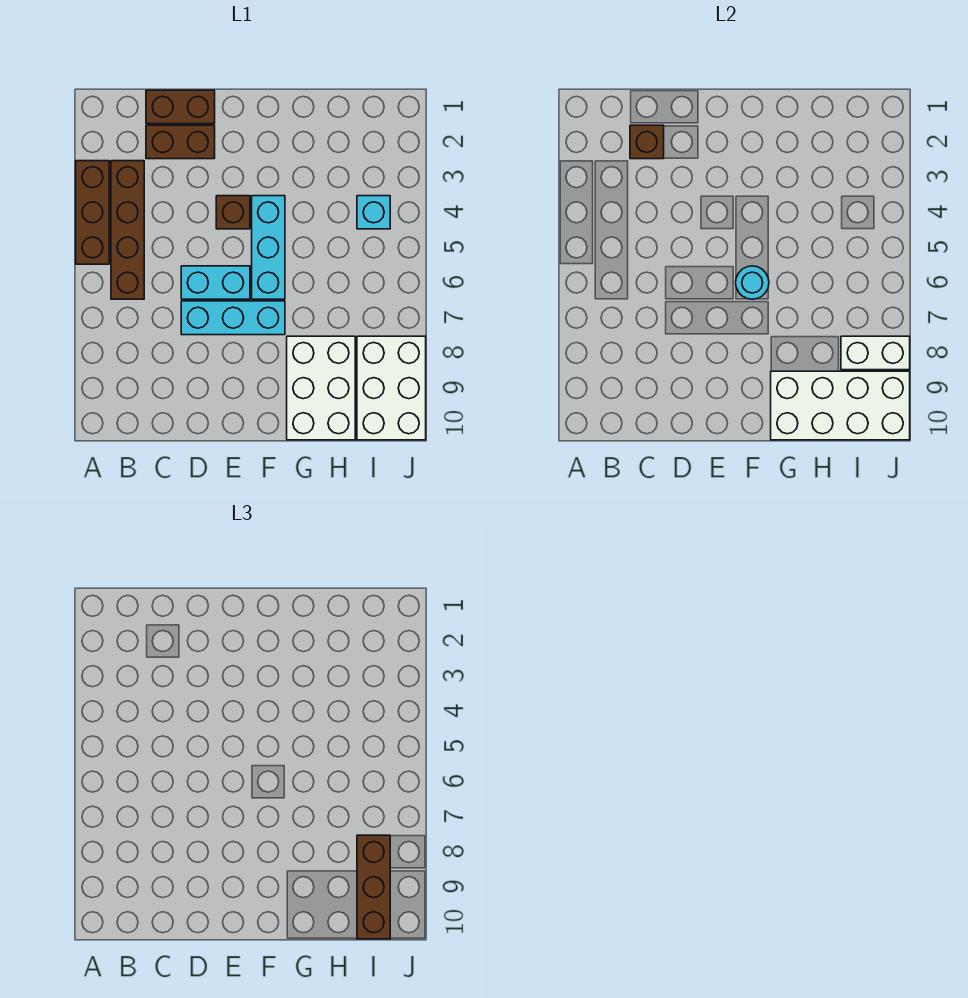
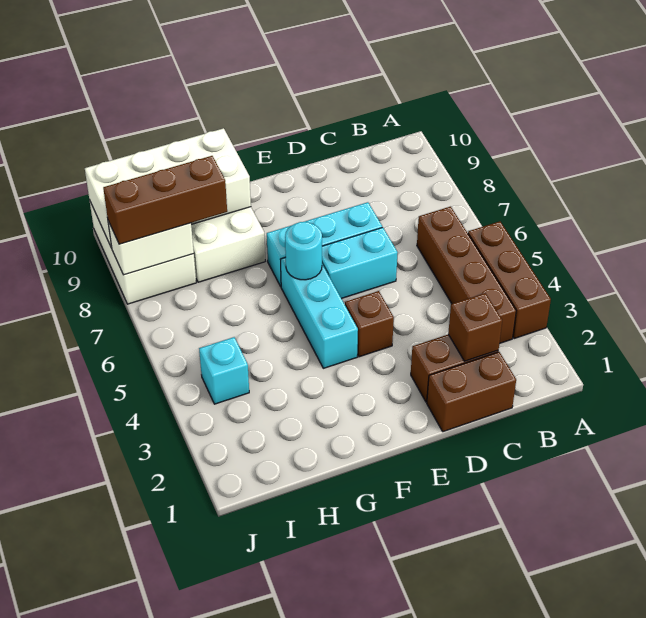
brown 1x3 brick [357,835,390,939] -> brown 1x3 brick turned to [103,156,227,244]

